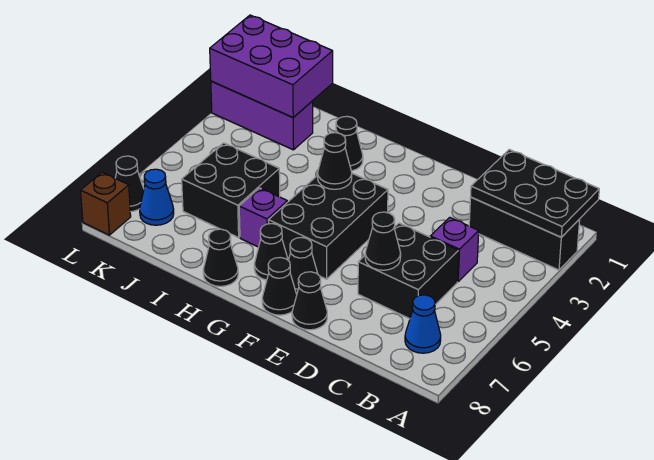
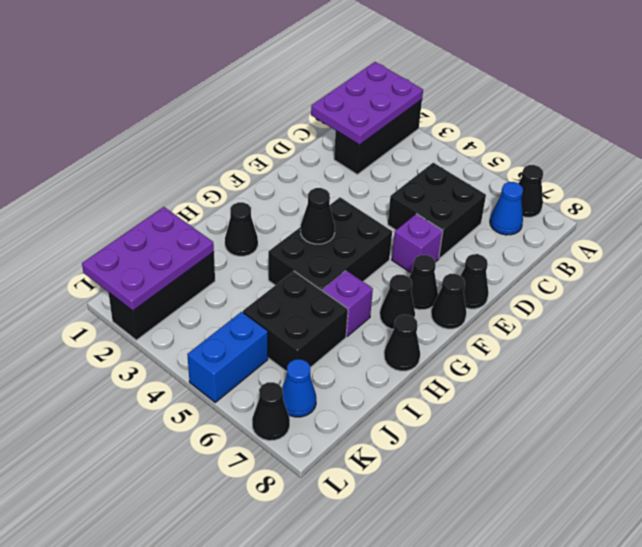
black 2x3 plate [471,150,599,237] -> purple 2x3 plate [311,62,423,145]
purple 1x1 brick [430,217,479,282] -> purple 1x1 brick moved to [392,214,443,273]
black 1x1 cone [365,212,401,270] -> black 1x1 cone moved to [519,165,543,217]
black 2x3 brick [269,173,388,279] -> black 2x3 brick turned to [268,197,392,290]
purple 2x3 brick [210,15,333,117] -> purple 2x3 plate [82,207,214,311]
purple 1x3 brick [211,81,313,150] -> black 1x3 brick [109,252,215,340]
none -> blue 1x2 brick [187,312,268,402]
brown 1x1 brick [81,172,131,235] -> none

